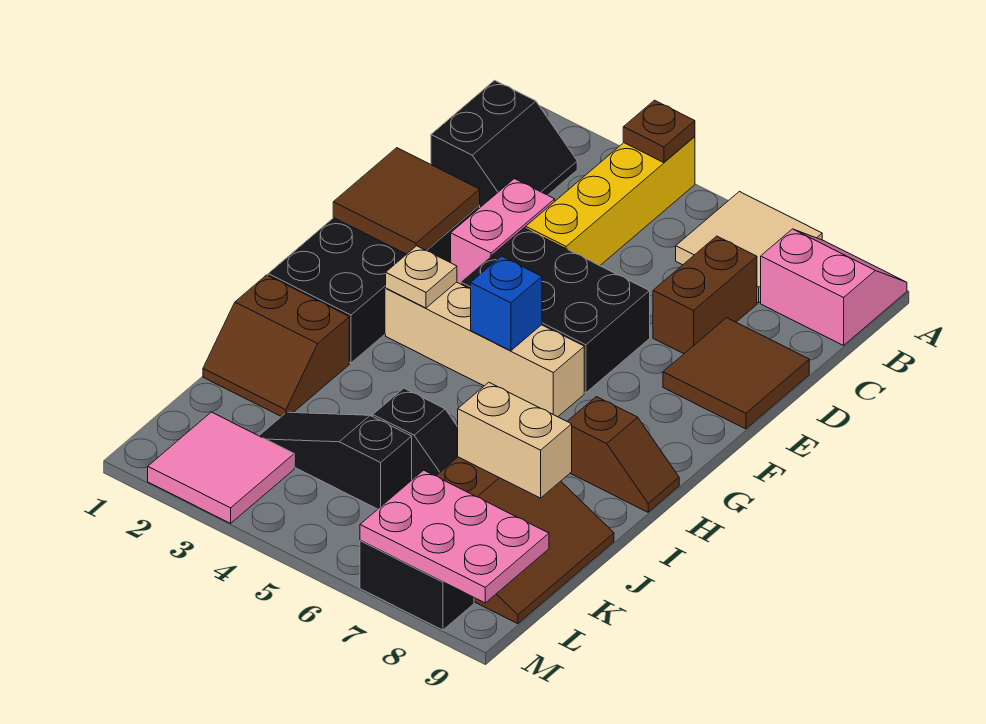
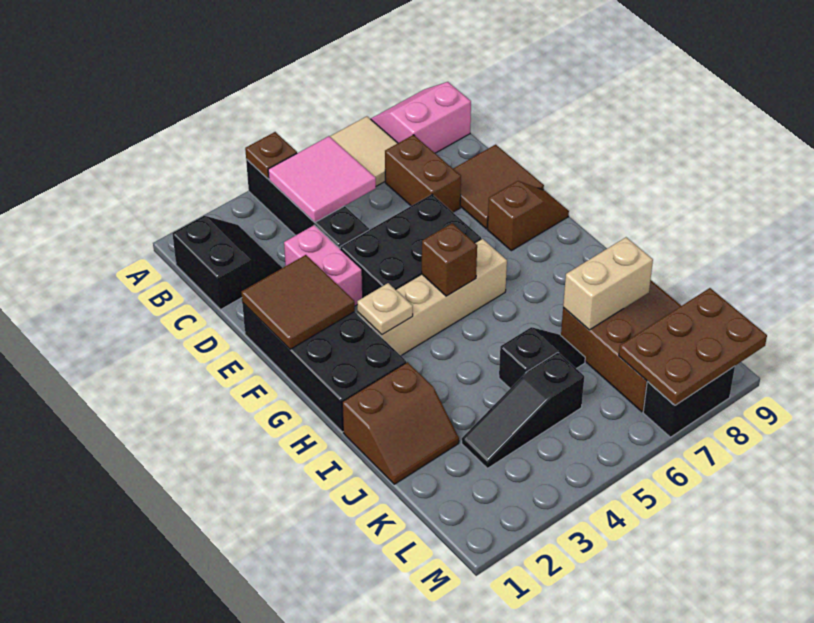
yellow 1x4 brick [526,137,695,266] -> black 1x4 brick [246,159,369,248]
blue 1x1 brick [471,256,542,351] -> brown 1x1 brick [422,223,477,296]
brown 1x2 slope [567,397,679,512] -> brown 1x2 slope moved to [487,181,569,251]
pink 2x2 tile [148,412,294,523] -> pink 2x2 tile moved to [268,136,376,222]
pink 2x3 plate [360,470,549,603] -> brown 2x3 plate [619,288,767,405]

